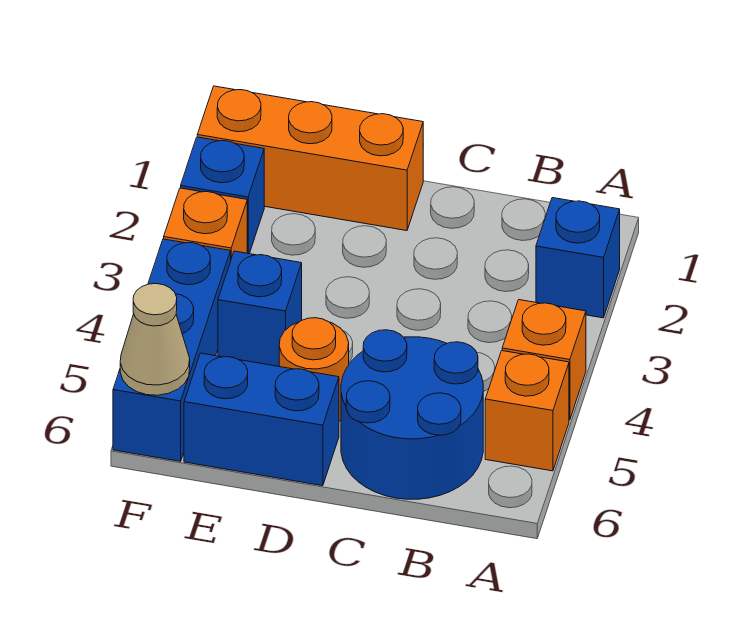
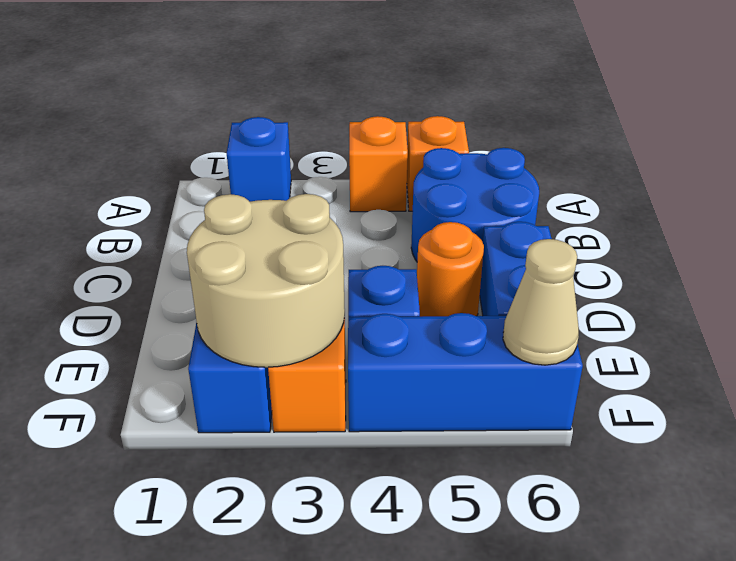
orange 1x3 brick [197,86,423,231] -> none
none -> tan 2x2 round brick [187,194,345,367]

